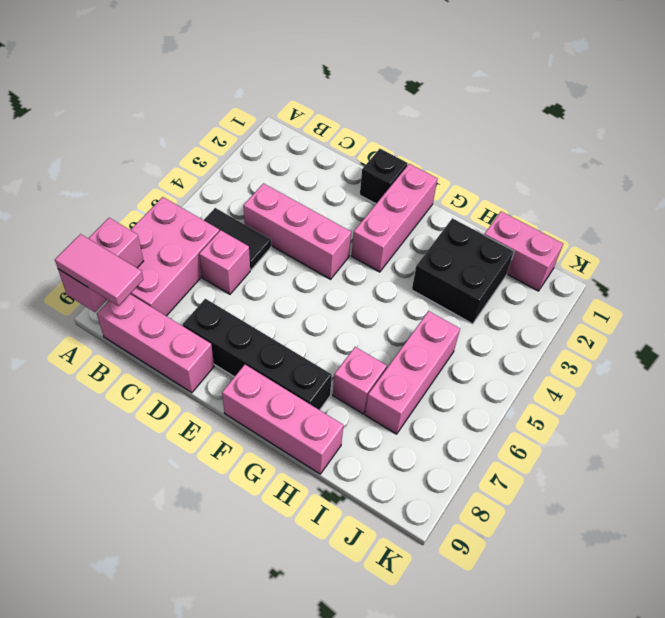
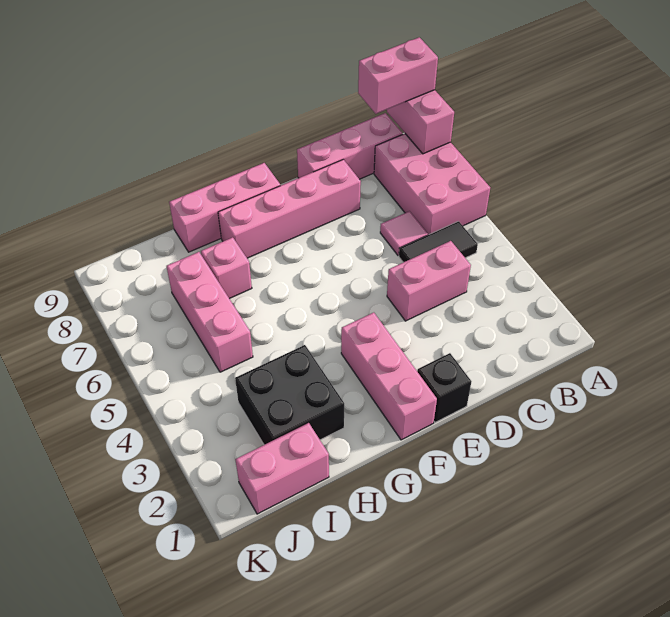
pink 1x2 tile [55,234,143,306] -> pink 1x2 brick [358,37,438,114]
pink 1x3 brick [243,183,351,279] -> pink 1x2 brick [387,241,471,321]
pink 1x1 brick [199,230,250,294] -> pink 1x1 tile [380,211,428,255]
black 1x4 brick [183,299,332,410] -> pink 1x4 brick [218,159,361,258]

